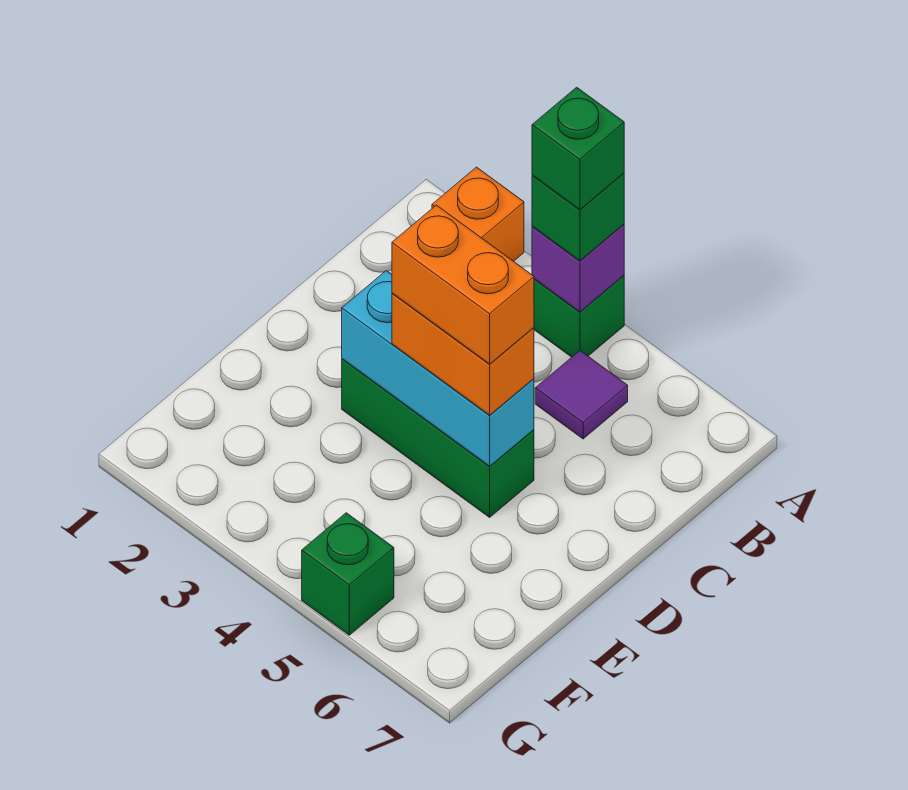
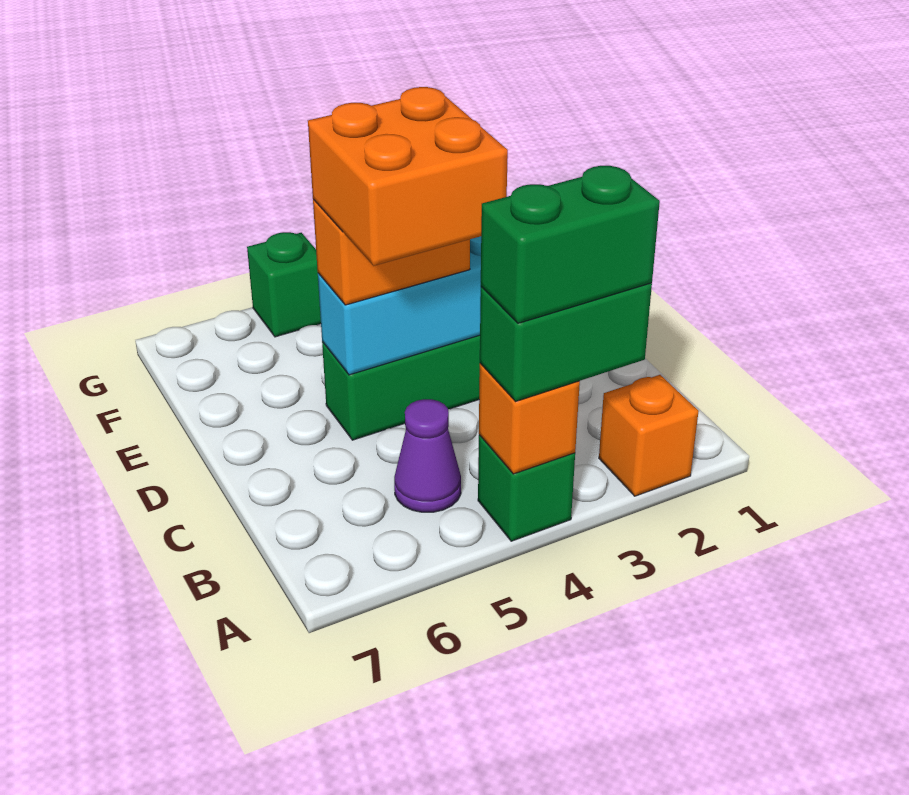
purple 1x1 brick [532,224,624,312] -> orange 1x1 brick [479,363,580,474]
green 1x1 brick [532,173,624,261] -> green 1x2 brick [480,283,652,401]
green 1x1 brick [532,87,624,210] -> green 1x2 brick [481,166,660,323]
purple 1x1 tile [535,351,628,439] -> purple 1x1 cone [394,399,461,512]
orange 1x2 brick [392,205,534,364] -> orange 2x2 brick [308,87,508,266]

